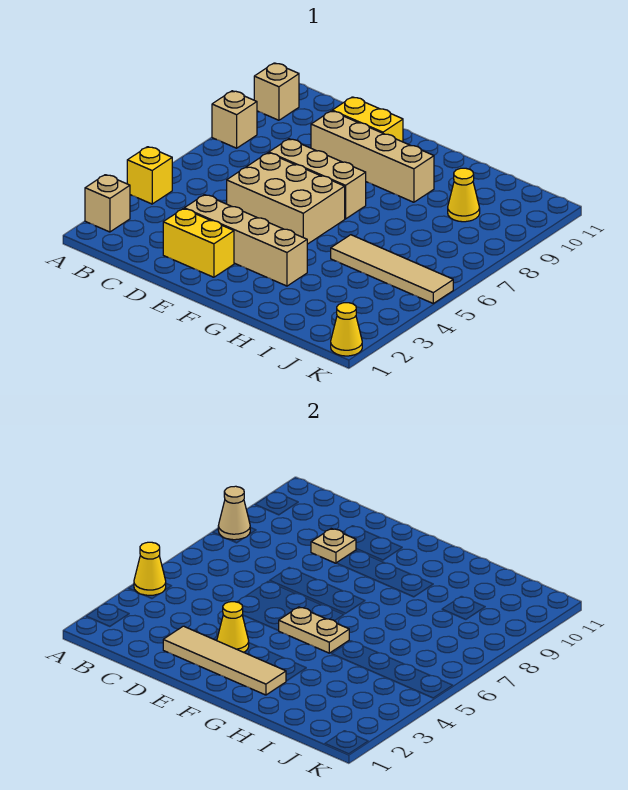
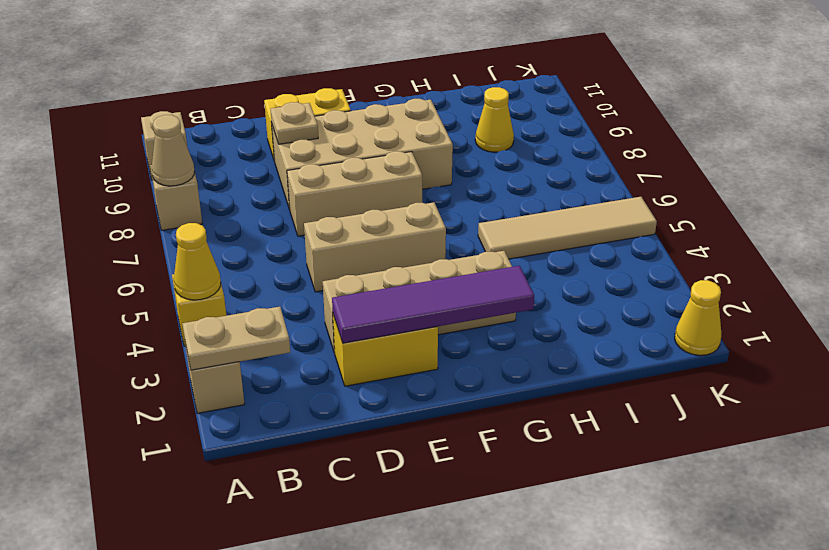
tan 1x4 tile [163,626,286,695] -> purple 1x4 tile [332,266,534,343]
tan 2x3 brick [227,153,345,244] -> tan 1x3 brick [304,202,446,292]
tan 1x4 brick [311,111,434,202] -> tan 2x4 brick [272,99,453,210]
yellow 1x1 cone [217,602,249,652] -> none
tan 1x2 plate [278,607,349,653] -> tan 1x2 plate moved to [182,307,290,370]

